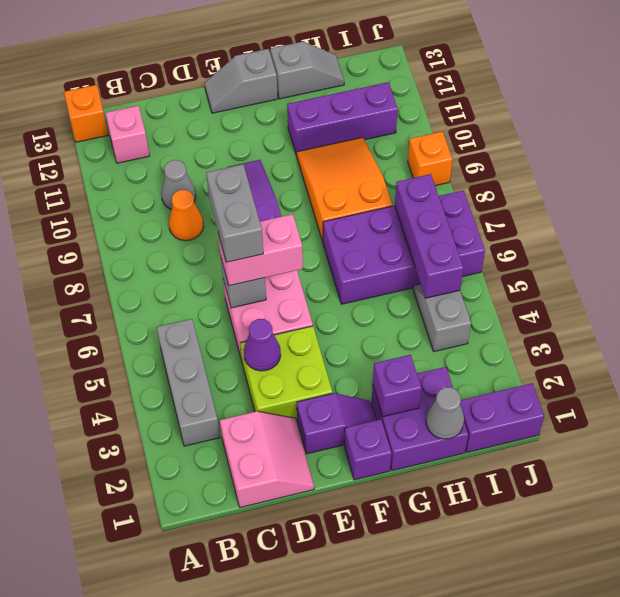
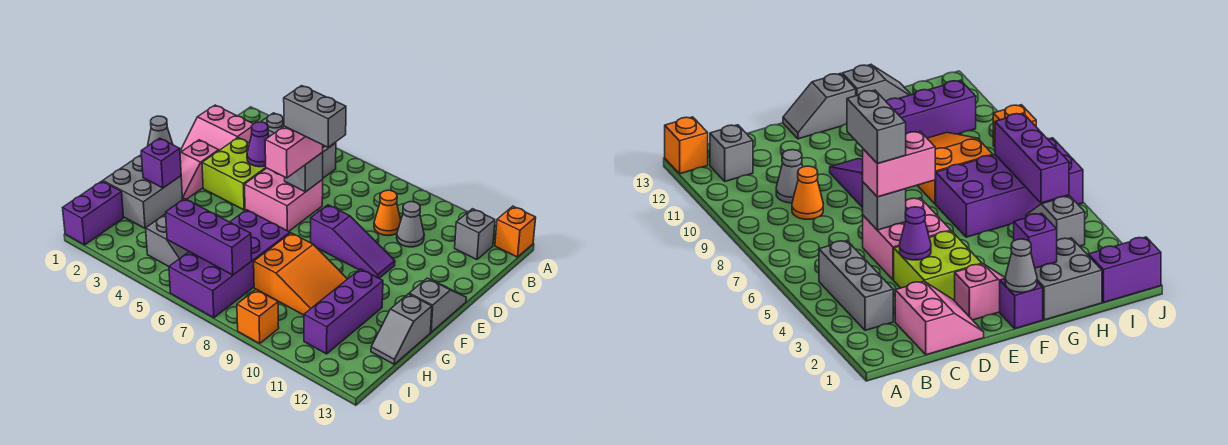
pink 1x1 brick [106,106,149,163] -> grey 1x1 brick [455,209,495,260]
purple 1x2 slope [297,393,376,454] -> pink 1x2 slope [180,140,219,199]
purple 2x2 brick [371,367,468,471] -> grey 2x2 brick [103,155,183,228]
grey 1x1 cone [426,387,464,439] -> grey 1x1 cone moved to [148,116,173,146]

